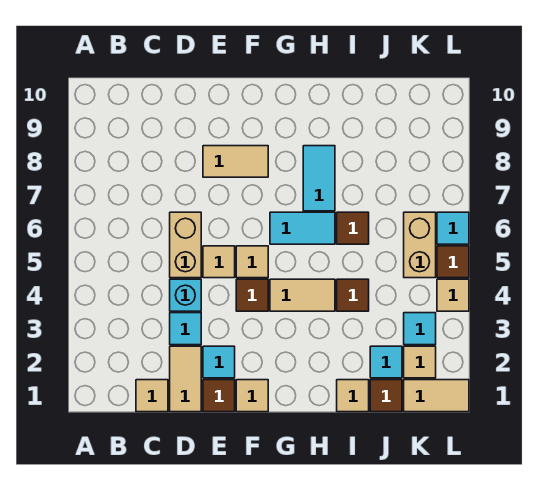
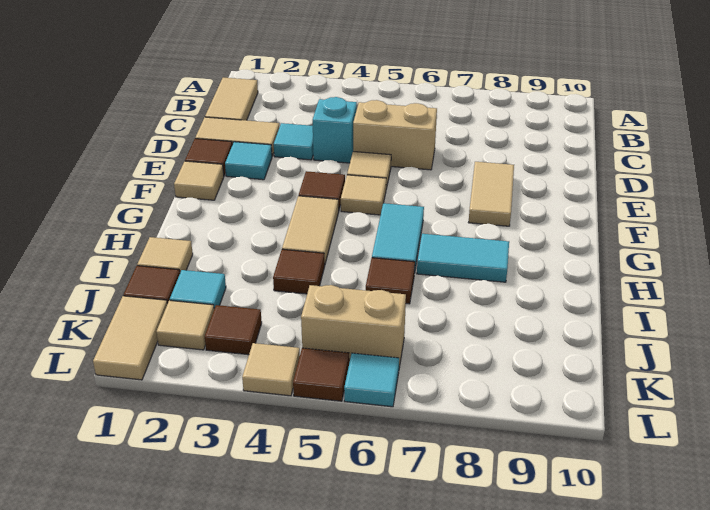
tan 1x1 tile [136,380,168,412] -> tan 1x2 tile [205,78,258,120]
cyan 1x1 tile [404,313,436,345] -> brown 1x1 tile [205,305,262,355]

